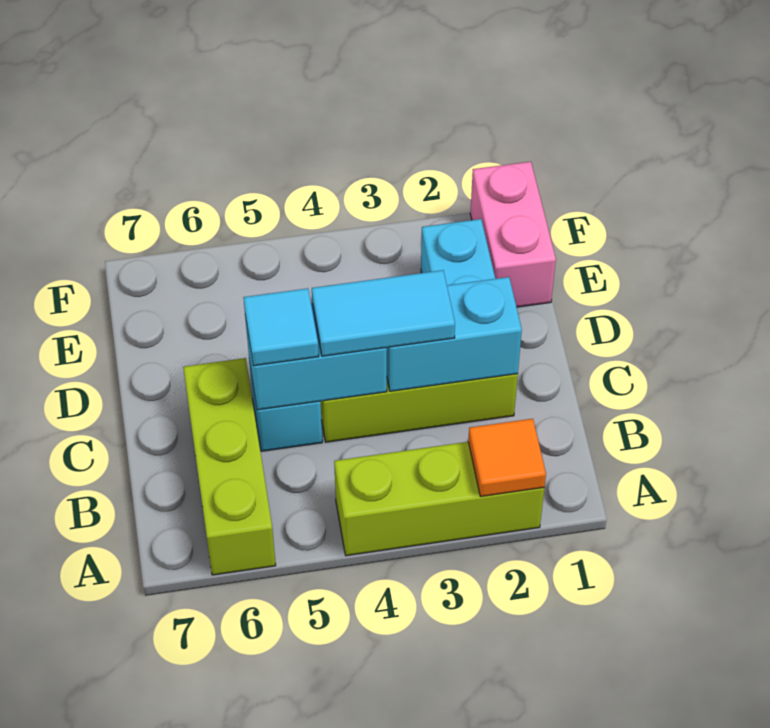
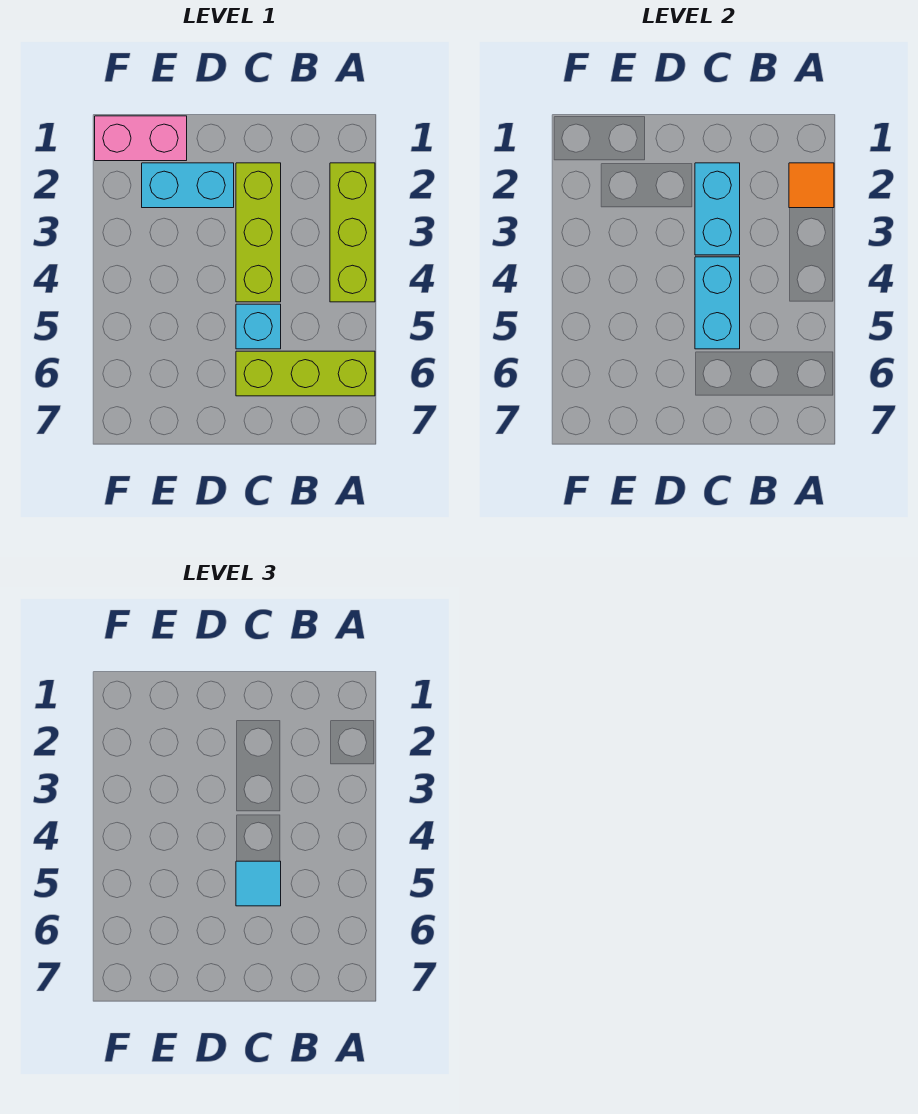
cyan 1x2 tile [312,270,455,356] -> none

